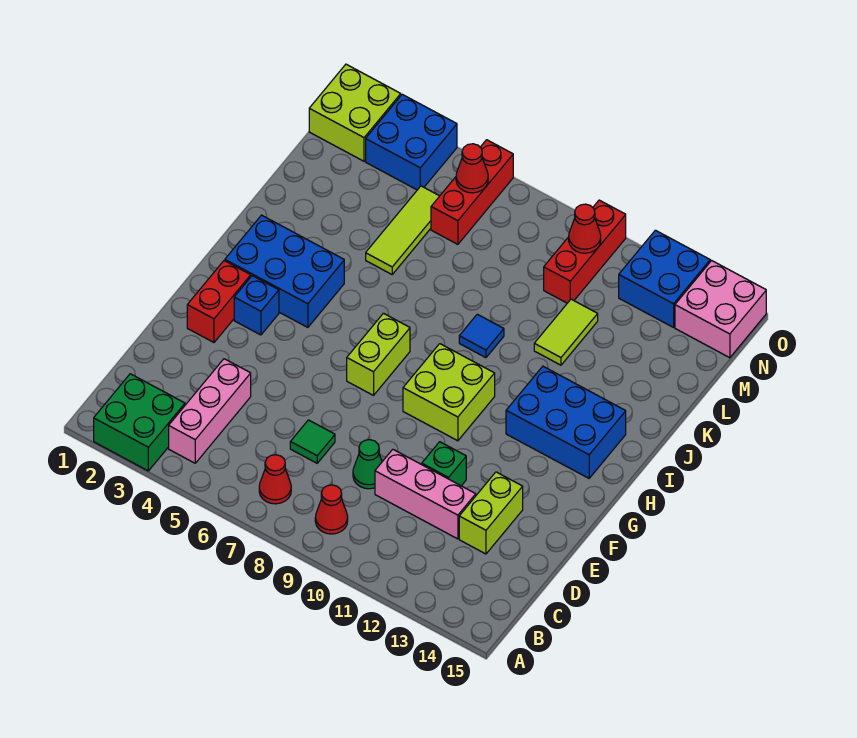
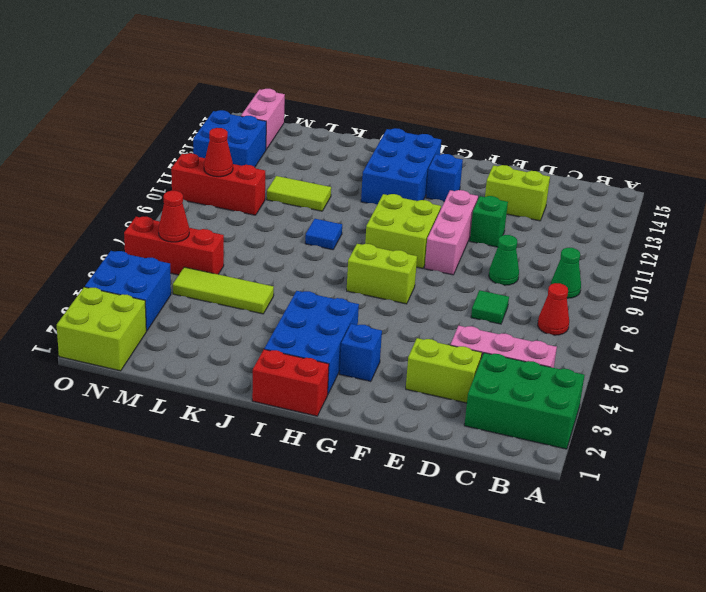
green 2x2 brick [94,374,185,471] -> green 2x3 brick [464,353,585,449]
red 1x1 cone [315,485,348,534] -> green 1x1 cone [551,248,581,298]
none -> lime 1x2 brick [406,338,482,403]
pink 1x3 brick [375,449,476,539] -> pink 1x3 brick moved to [425,190,478,275]
red 1x2 brick [187,261,251,342] -> red 1x2 brick moved to [252,349,329,416]
none -> blue 1x1 brick [426,154,463,202]
pink 2x2 brick [675,261,766,358] -> pink 1x2 brick [241,89,285,149]

